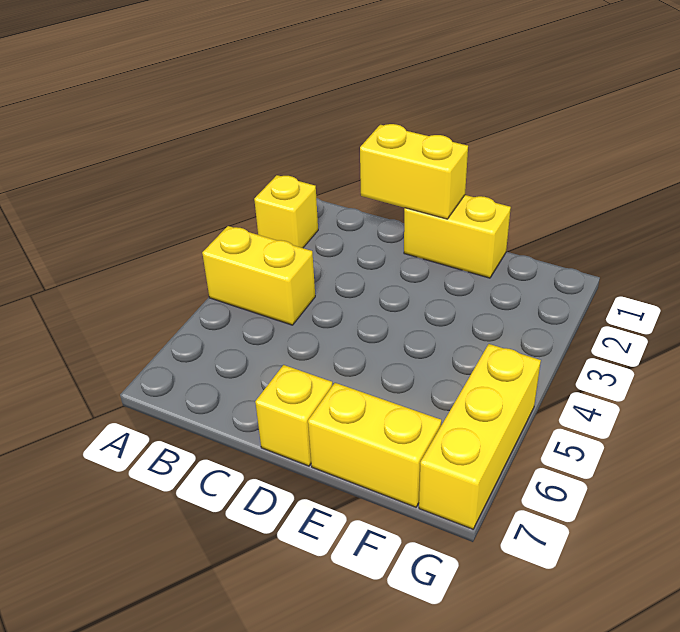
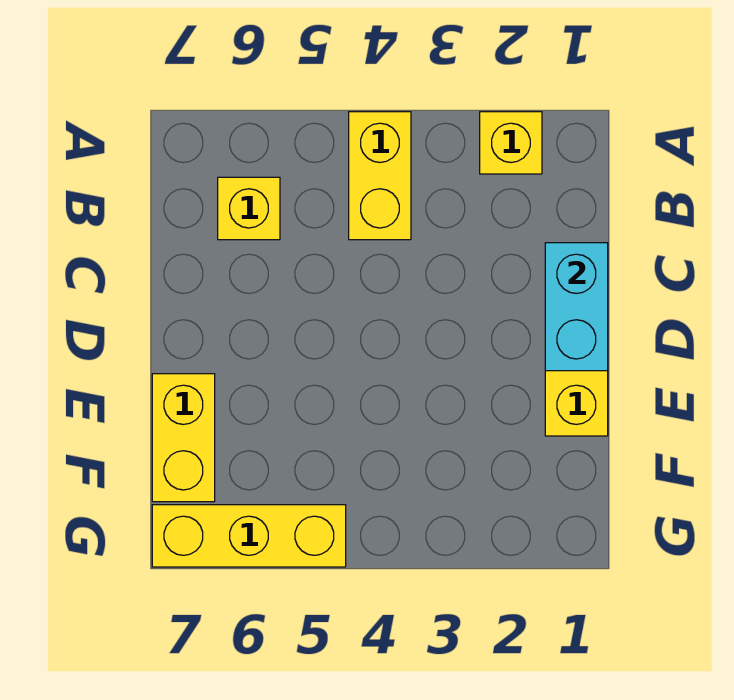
yellow 1x2 brick [360,124,468,219] -> cyan 1x2 brick [545,243,608,371]
yellow 1x1 brick [255,365,332,466] -> yellow 1x1 brick moved to [218,177,280,240]

